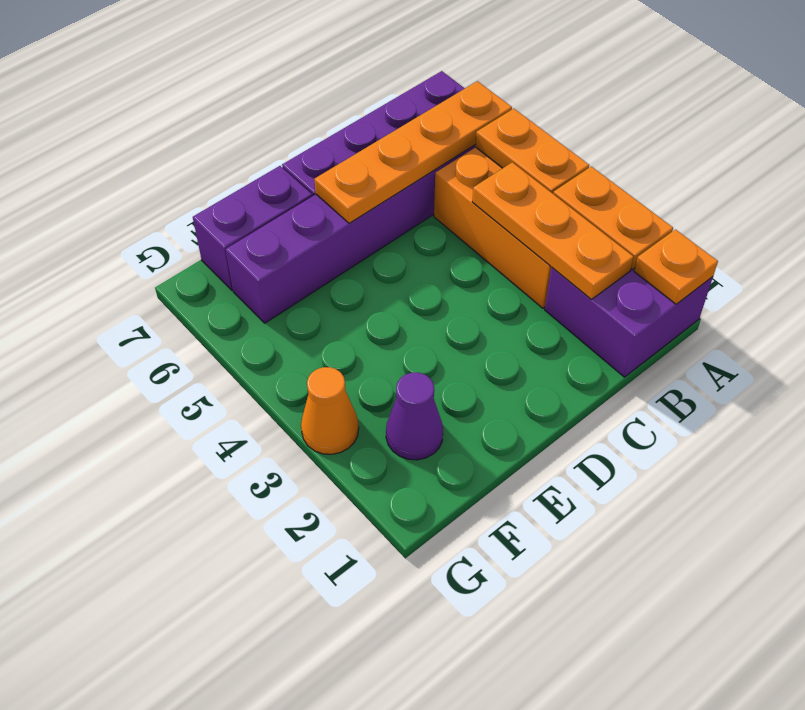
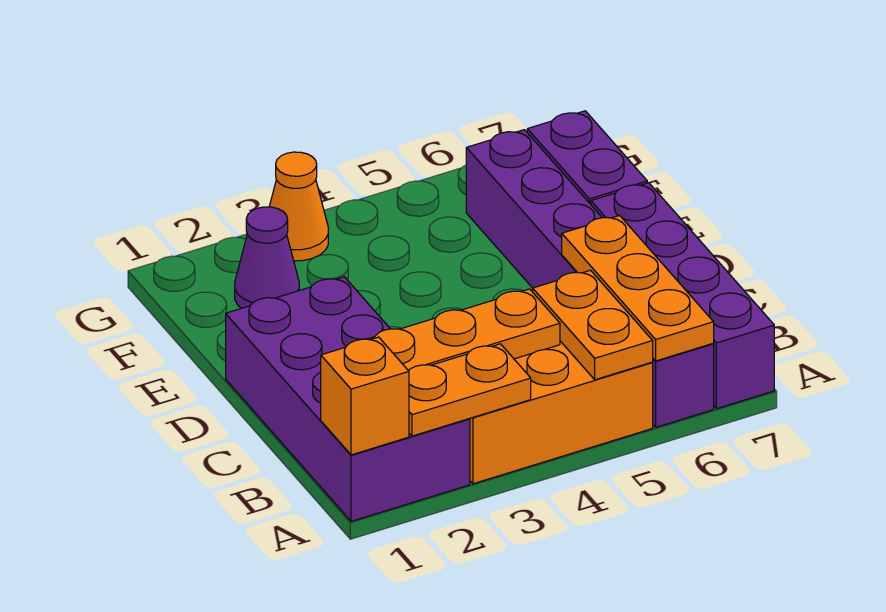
purple 2x2 brick [545,268,713,377] -> purple 2x4 brick [226,277,470,521]
orange 1x1 plate [634,230,718,304] -> orange 1x1 brick [321,337,409,455]
orange 1x2 plate [475,109,589,193] -> orange 1x2 plate turned to [533,270,653,380]
orange 1x4 plate [314,81,512,223] -> orange 1x3 plate [562,216,714,361]

